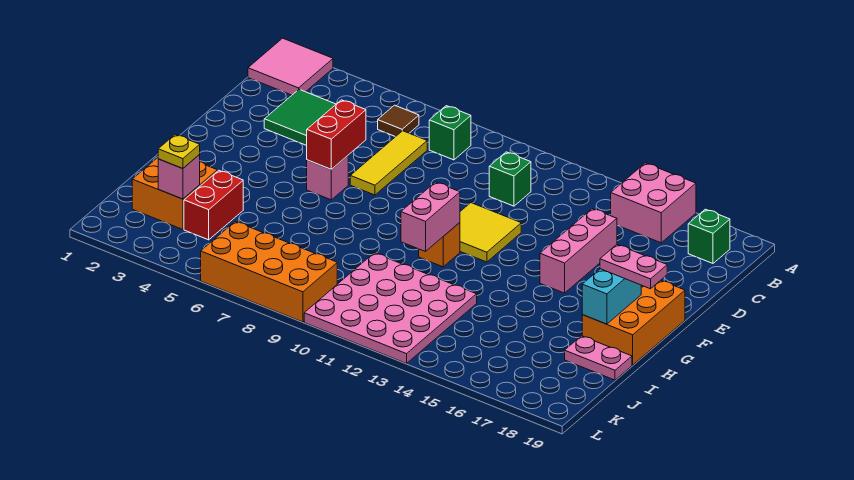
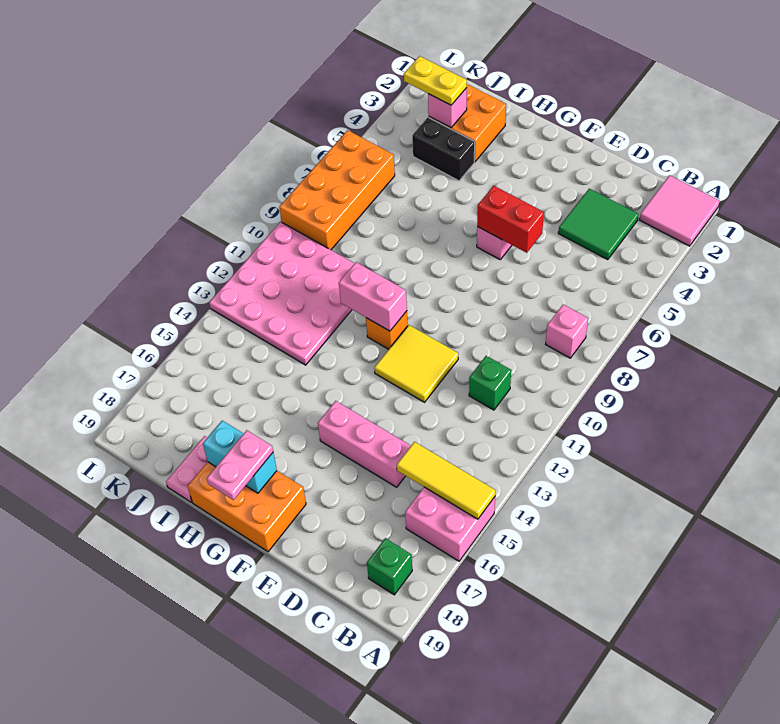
brown 1x1 tile [378,105,419,137] -> none
green 1x1 brick [429,106,471,160] -> pink 1x1 brick [546,305,588,358]
yellow 1x3 tile [350,131,427,195] -> yellow 1x3 tile moved to [397,442,496,519]
red 1x2 brick [184,170,243,240] -> black 1x2 brick [412,117,475,181]
yellow 1x1 plate [158,135,200,169] -> yellow 1x2 plate [404,56,467,105]

